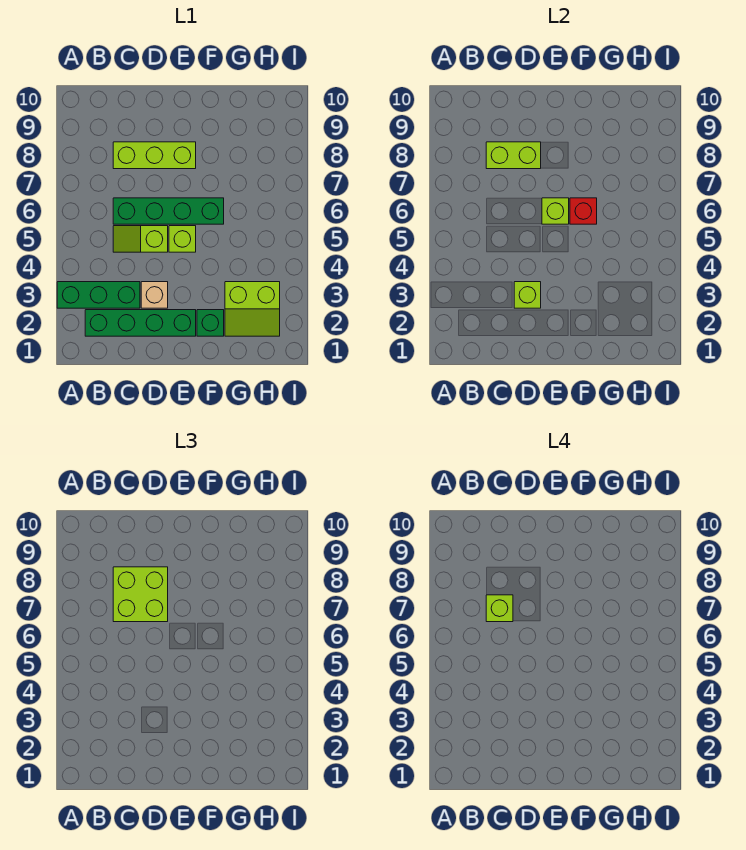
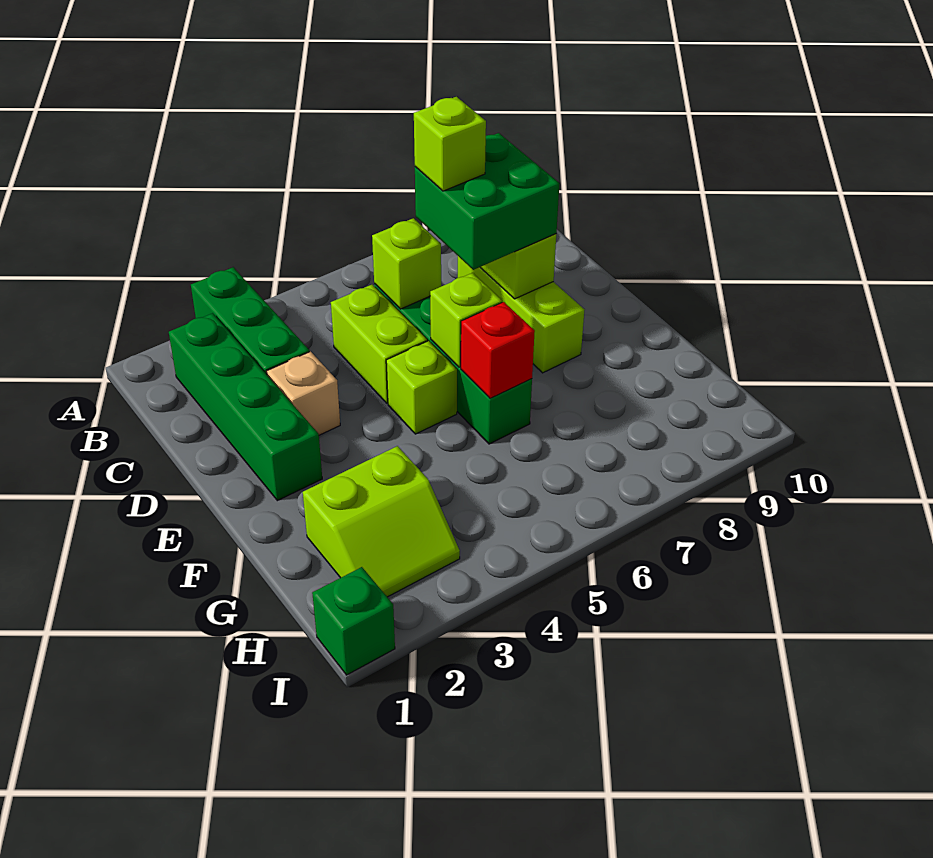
lime 1x2 slope [113,226,168,252] -> lime 1x2 brick [331,285,427,403]
lime 2x2 brick [113,567,168,622] -> green 2x2 brick [415,133,560,270]
lime 1x1 brick [514,282,541,308] -> lime 1x1 brick moved to [372,218,441,309]
green 1x1 brick [197,310,224,336] -> green 1x1 brick moved to [312,567,395,675]
lime 2x2 slope [225,282,280,336] -> lime 2x2 slope turned to [303,446,460,597]

